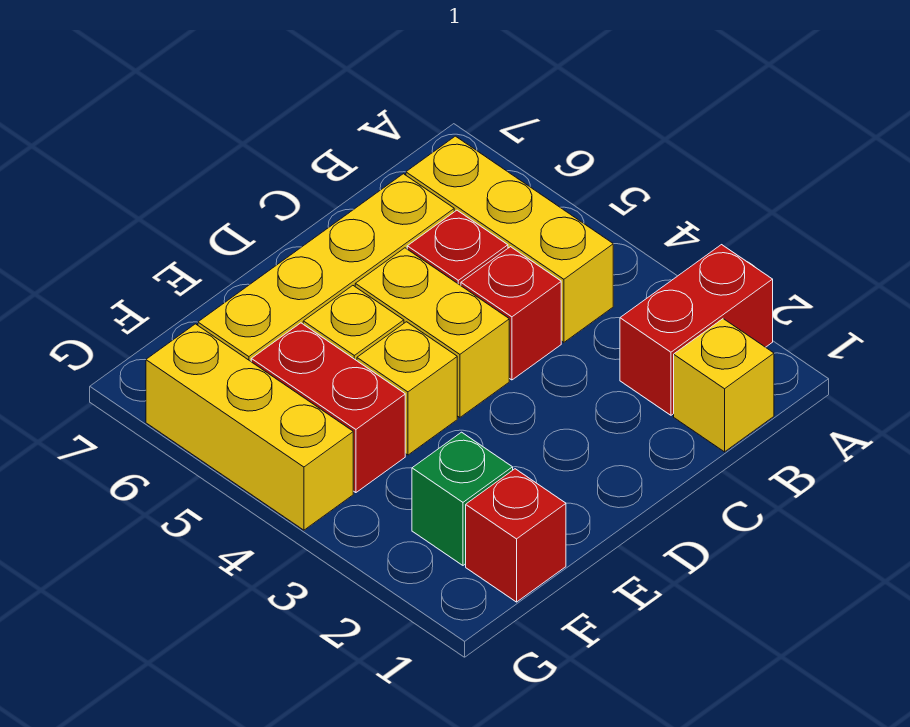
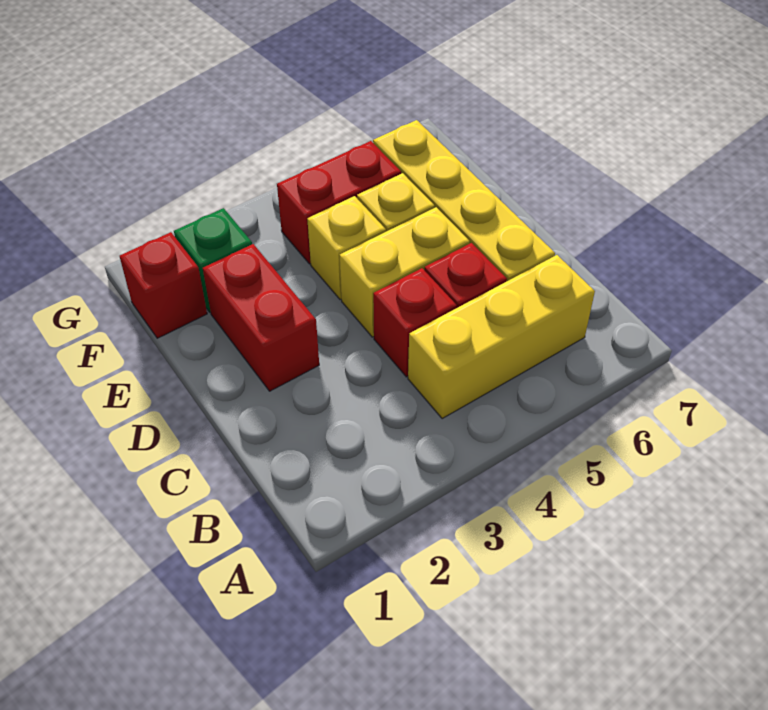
red 1x2 brick [620,245,773,415] -> red 1x2 brick moved to [203,244,319,391]
yellow 1x1 brick [674,319,774,452] -> none
yellow 1x3 brick [146,324,353,530] -> none

